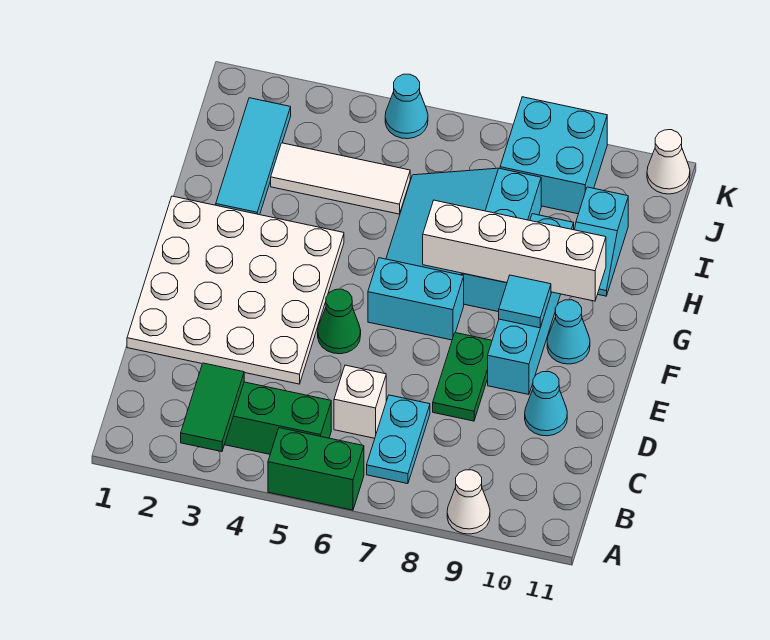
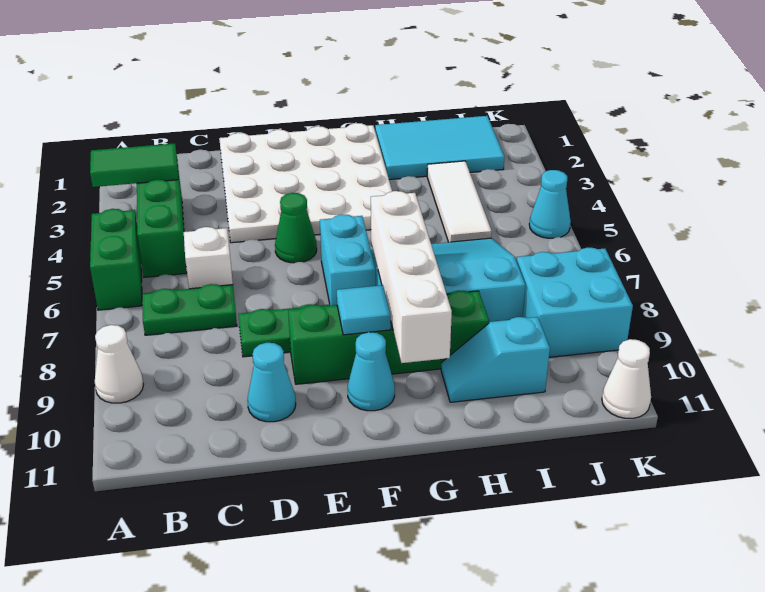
cyan 1x2 plate [367,395,430,484] -> green 1x2 plate [142,284,237,335]
cyan 1x4 brick [488,214,574,395] -> green 1x4 brick [288,290,489,384]
cyan 1x3 tile [216,98,291,215] -> cyan 2x3 tile [375,116,505,180]

